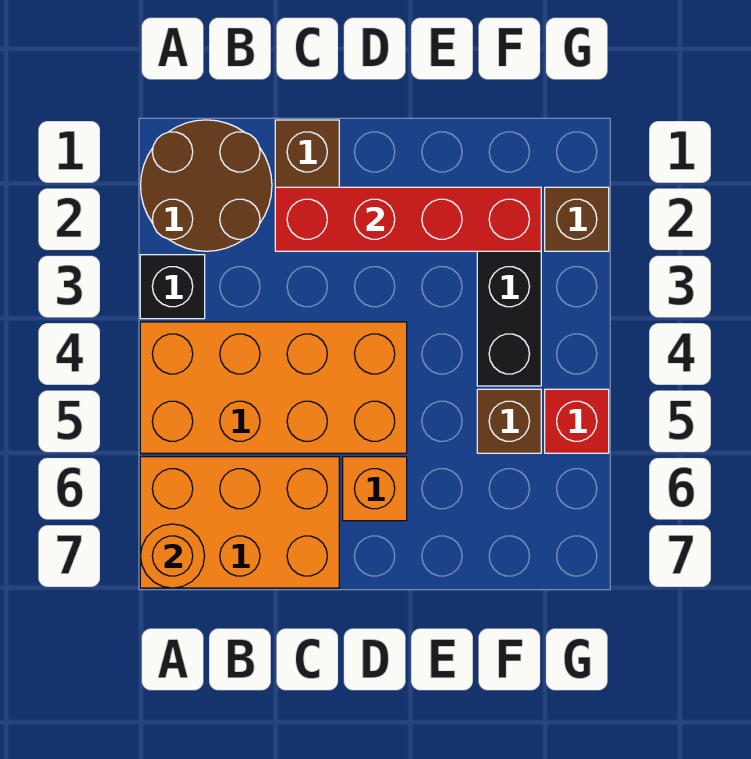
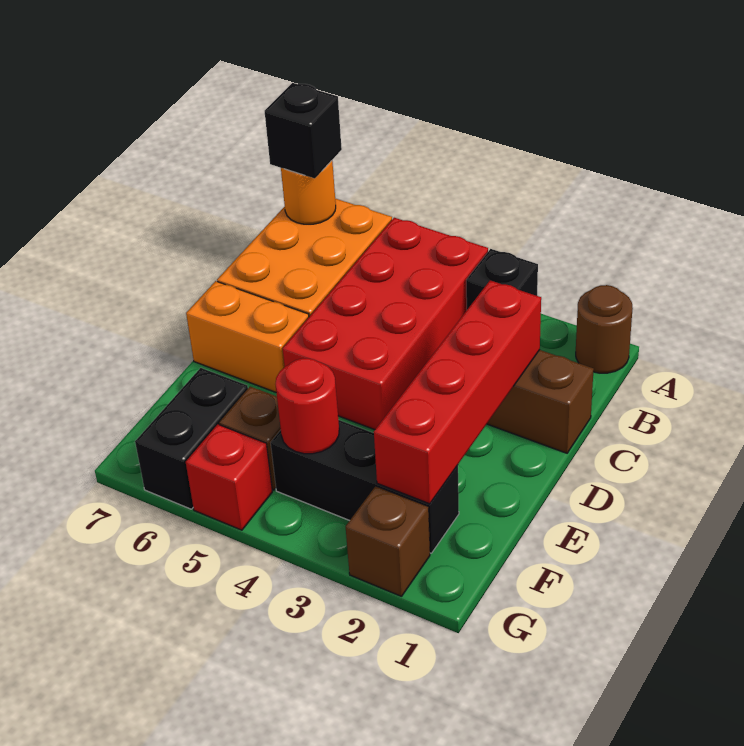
brown 2x2 round brick [141,120,272,251] -> brown 1x1 round brick [576,285,633,373]
orange 2x4 brick [140,322,407,453] -> red 2x4 brick [283,218,488,430]
none -> black 1x1 brick [265,83,342,179]
orange 1x1 brick [343,457,407,521] -> orange 1x2 brick [186,281,309,392]
none -> red 1x1 round brick [275,358,339,454]
none -> black 1x2 brick [135,368,248,509]

